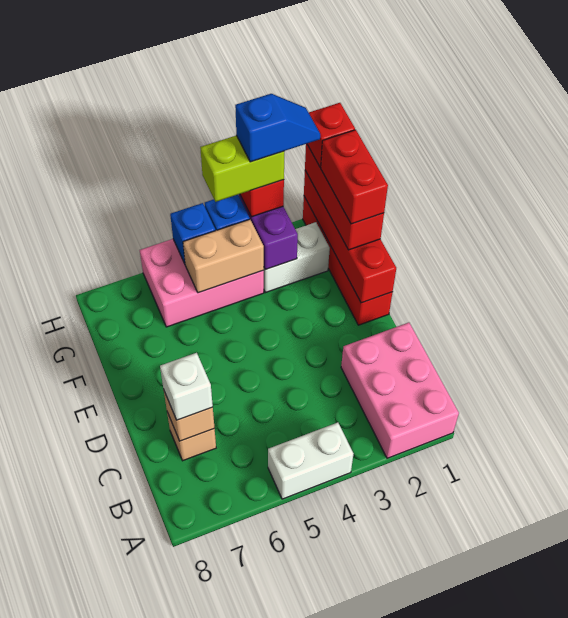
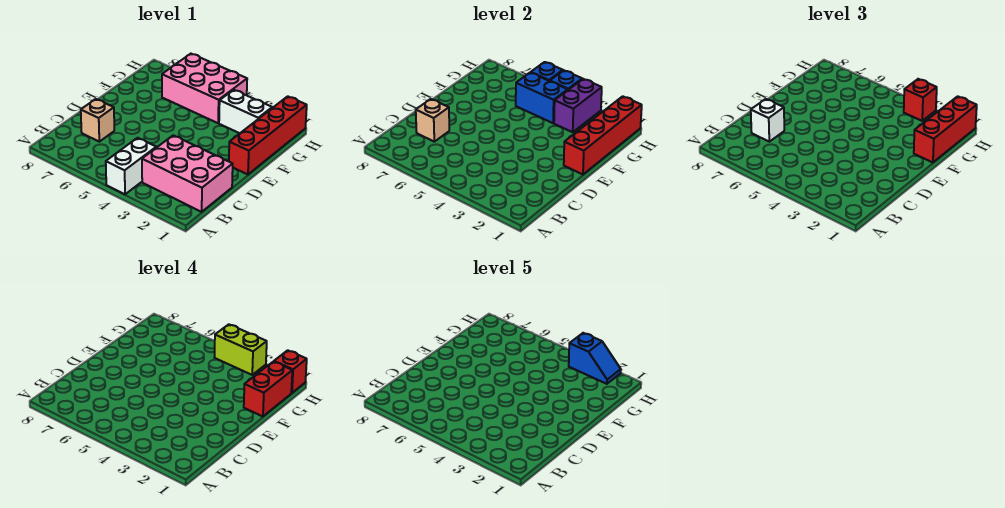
pink 2x3 brick [341,323,459,458] -> pink 2x3 brick turned to [142,135,233,212]
white 1x2 brick [268,422,354,499] -> white 1x2 brick turned to [106,138,156,194]
tan 1x2 brick [183,219,264,293] -> blue 1x2 brick [516,72,568,123]

